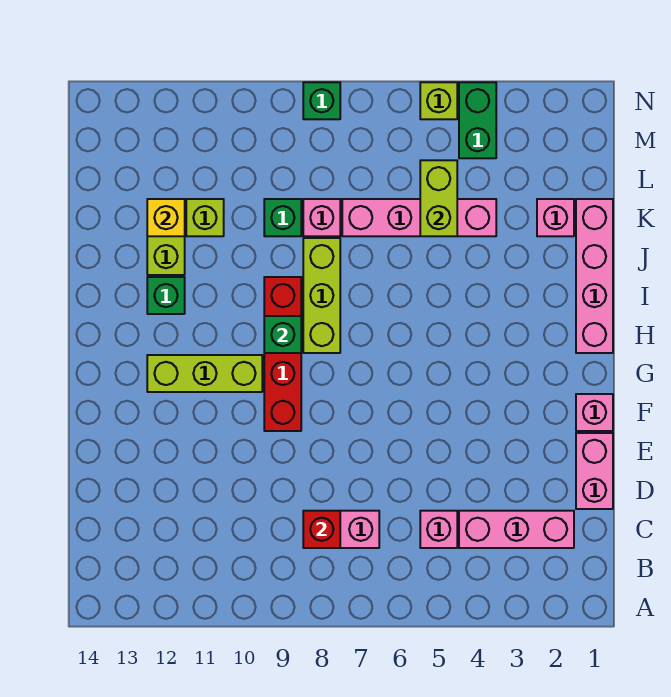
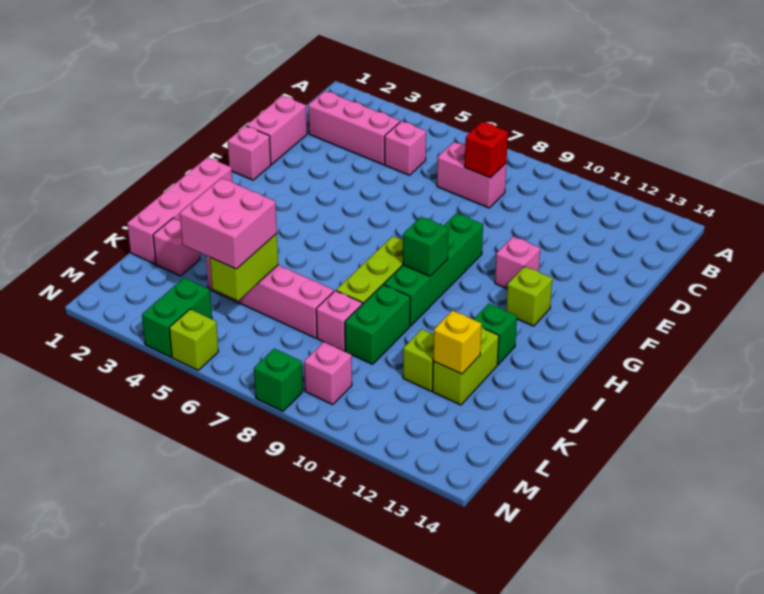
red 1x4 brick [264,277,301,431] -> green 1x4 brick [384,213,483,326]
none -> pink 1x1 brick [495,236,540,289]
lime 1x3 brick [147,355,262,392] -> lime 1x1 brick [506,266,552,326]
none -> pink 2x2 brick [180,178,277,269]
green 1x1 brick [264,199,301,236] -> green 1x2 brick [345,285,410,364]
none -> pink 1x1 brick [304,342,352,405]

